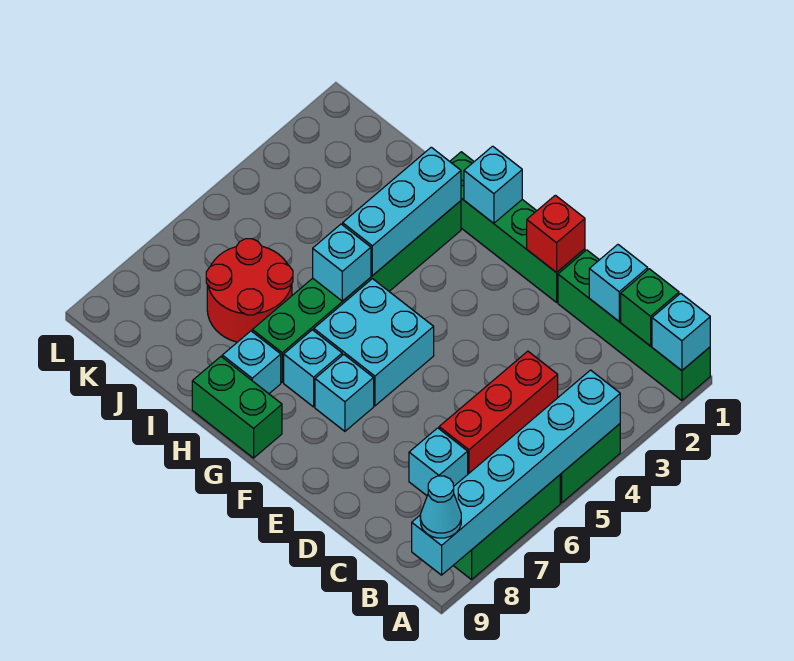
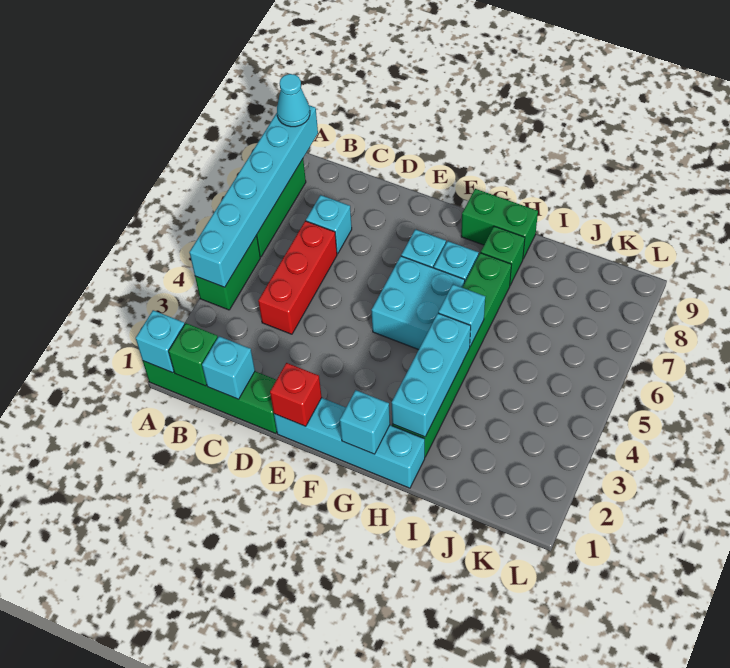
green 1x4 brick [450,152,585,302] -> cyan 1x4 brick [274,398,425,488]
cyan 1x1 brick [222,331,281,394] -> green 1x1 brick [481,226,525,285]
red 2x2 round brick [206,239,293,342] -> none

